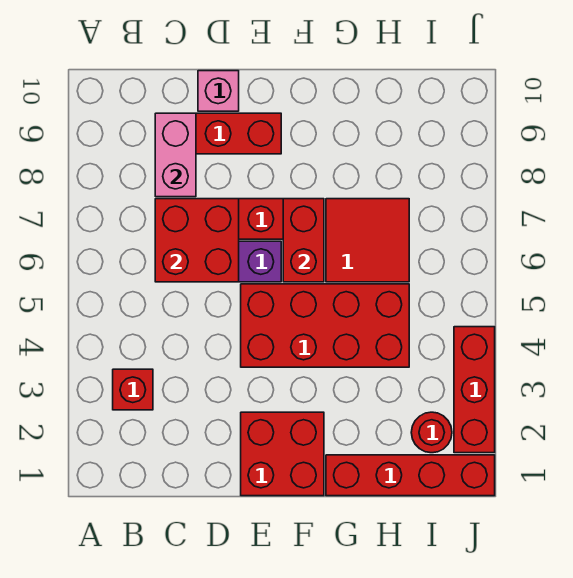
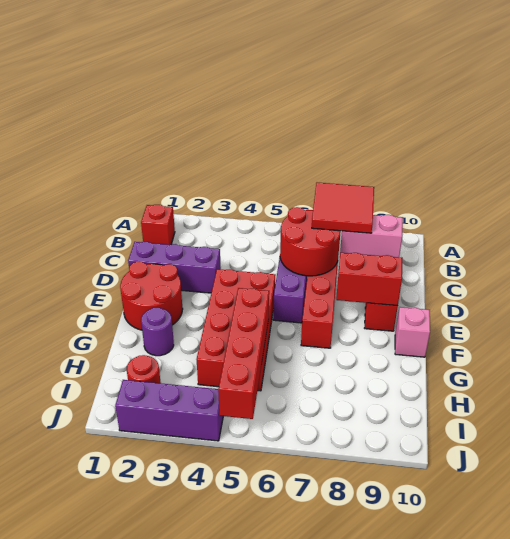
red 1x1 brick [113,369,153,410] -> red 1x1 brick moved to [141,205,175,245]
red 2x2 brick [155,199,239,282] -> red 2x2 round brick [280,207,341,276]
none -> purple 1x3 brick [128,242,221,293]
pink 1x1 brick [198,71,239,111] -> pink 1x1 brick moved to [395,307,430,357]
red 2x2 brick [241,412,324,496] -> red 2x2 round brick [120,262,183,330]
red 1x2 brick [283,199,324,282] -> red 1x2 brick moved to [336,253,402,306]
red 1x4 brick [326,455,495,496] -> red 1x4 brick moved to [218,288,269,419]
none -> purple 1x1 round brick [141,307,174,356]
red 2x2 tile [326,199,409,282] -> red 2x2 tile moved to [312,183,374,233]
red 1x3 brick [454,327,495,453] -> purple 1x3 brick [115,380,223,441]

